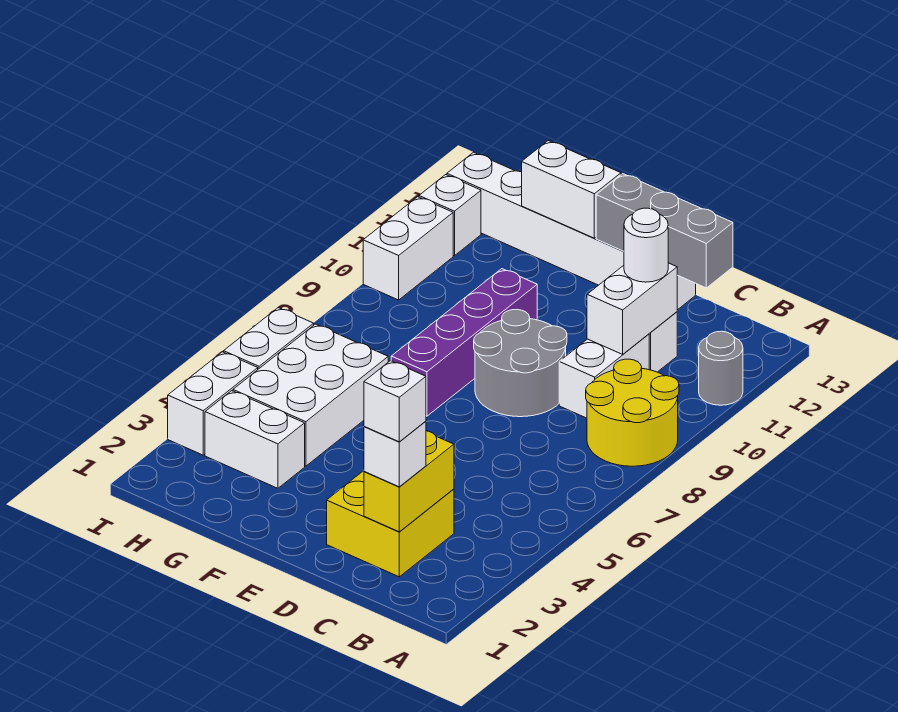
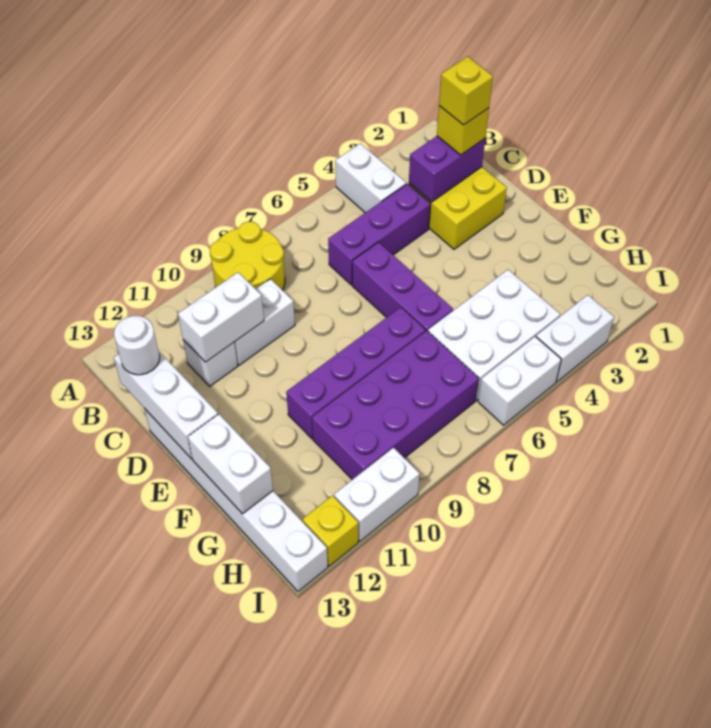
grey 1x1 round brick [699,331,743,405] -> none
yellow 1x2 brick [364,431,454,532] -> purple 1x2 brick [409,136,485,202]
white 1x1 brick [364,421,426,487] -> yellow 1x1 brick [437,106,489,155]
white 1x1 brick [364,361,426,442] -> yellow 1x1 brick [439,56,493,125]
none -> purple 1x3 brick [328,184,431,285]
white 1x1 round brick [624,208,668,282] -> white 1x1 round brick moved to [114,316,160,375]
grey 1x3 brick [596,174,733,288] -> white 1x3 brick [114,352,218,459]
none -> purple 1x3 brick [352,242,453,331]
grey 2x2 round brick [474,310,567,417] -> none
white 1x2 brick [205,391,305,488] -> white 1x2 brick moved to [335,143,406,213]
none -> purple 2x4 brick [312,331,479,480]
white 1x1 brick [419,175,481,256] -> yellow 1x1 brick [303,496,358,566]

